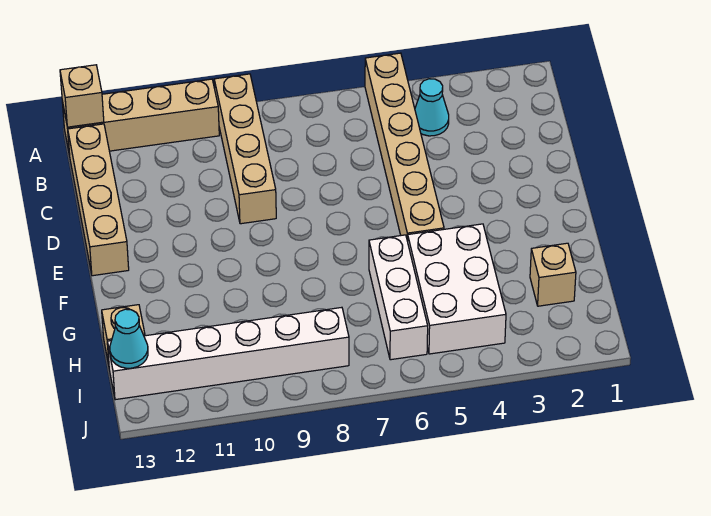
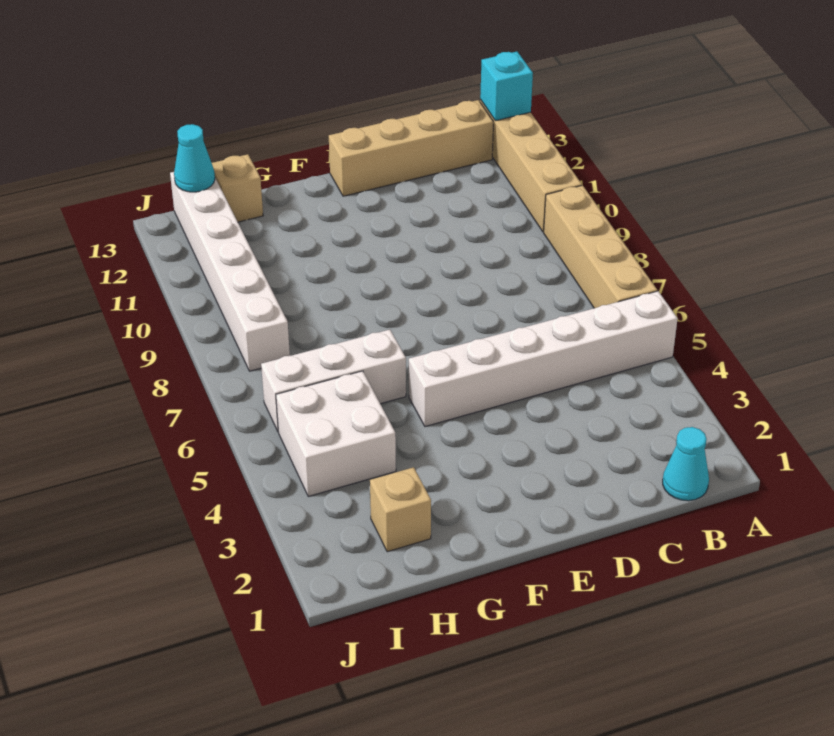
tan 1x6 brick [365,53,444,241] -> white 1x6 brick [409,291,678,427]
tan 1x4 brick [214,74,276,224] -> tan 1x4 brick turned to [544,185,657,308]
tan 1x1 brick [60,65,104,127] -> cyan 1x1 brick [480,52,533,121]
cyan 1x1 cone [415,79,449,136] -> cyan 1x1 cone moved to [663,427,709,501]
white 2x3 brick [408,224,506,354] -> white 2x2 brick [276,371,396,496]

